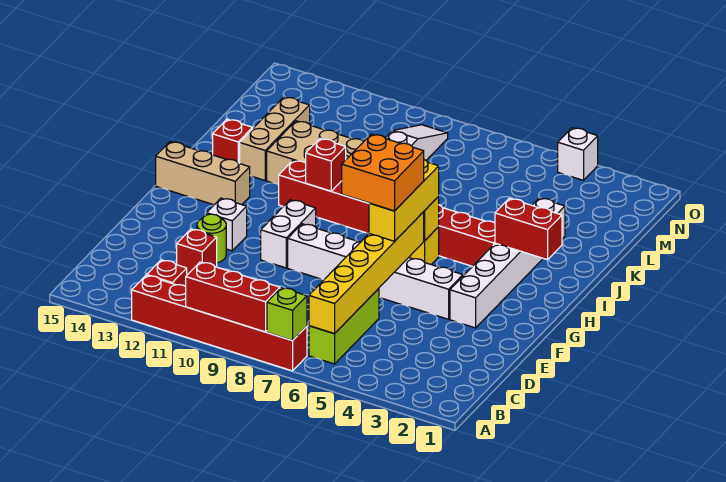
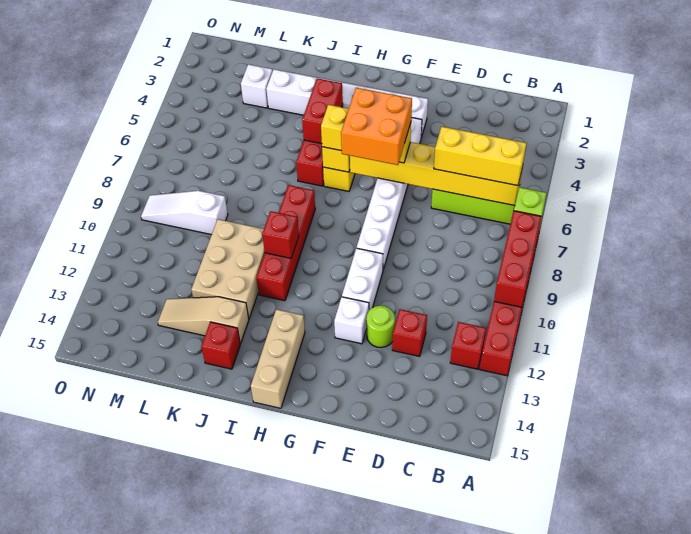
none -> yellow 1x3 brick [434,127,526,186]
white 1x2 brick [261,200,316,268] -> white 1x2 brick turned to [342,248,383,310]
red 1x2 brick [495,198,562,260] -> red 1x2 brick moved to [302,78,343,144]
tan 1x3 brick [240,97,310,180] -> tan 1x3 slope [158,297,249,344]
white 1x1 brick [558,128,598,180] -> white 1x1 brick moved to [241,64,273,108]

